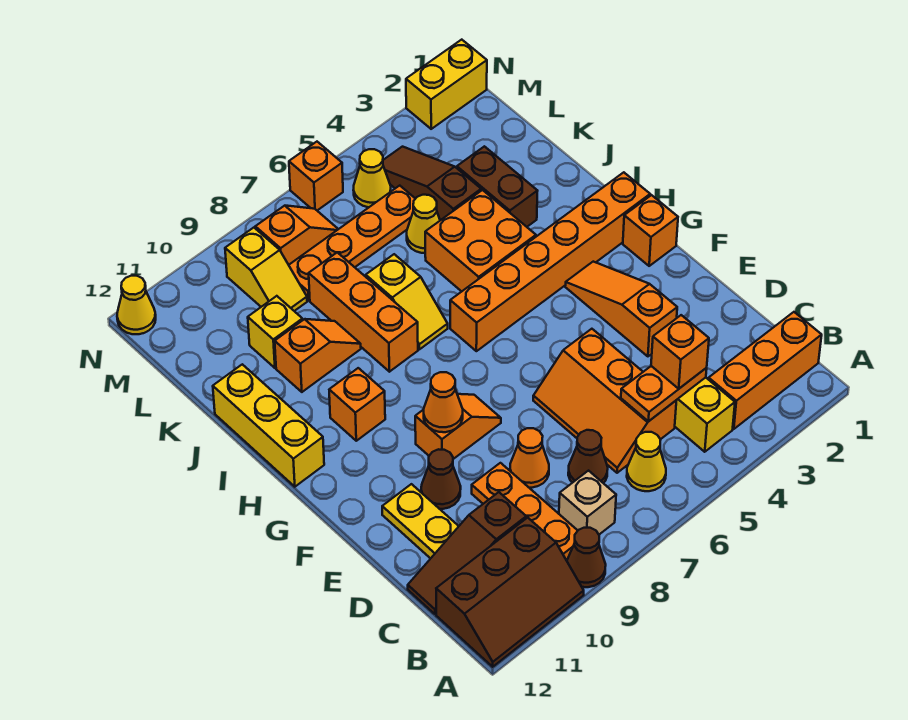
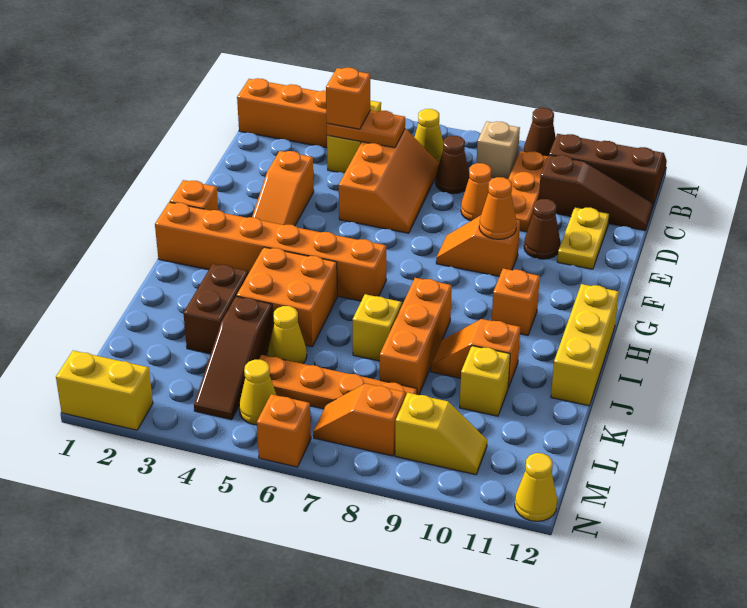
yellow 1x2 slope [225,228,307,311] -> yellow 1x2 slope turned to [395,393,487,475]

